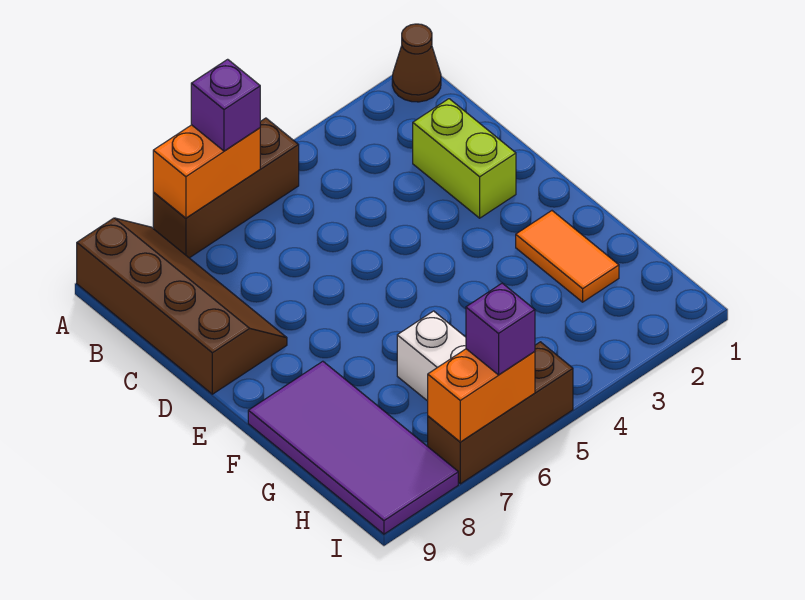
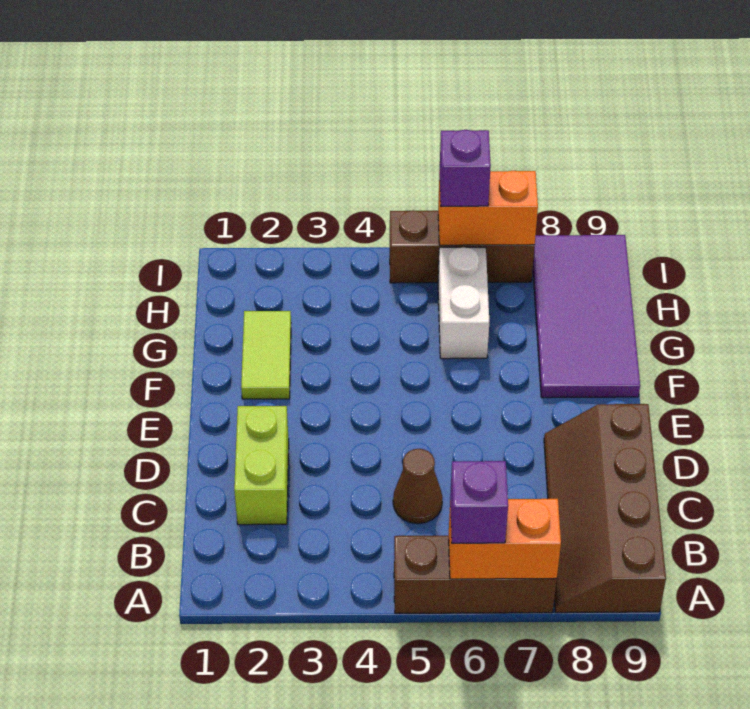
brown 1x1 cone [392,24,441,102] -> brown 1x1 cone moved to [393,449,443,524]
orange 1x2 tile [516,211,619,302] -> lime 1x2 tile [241,311,291,399]

